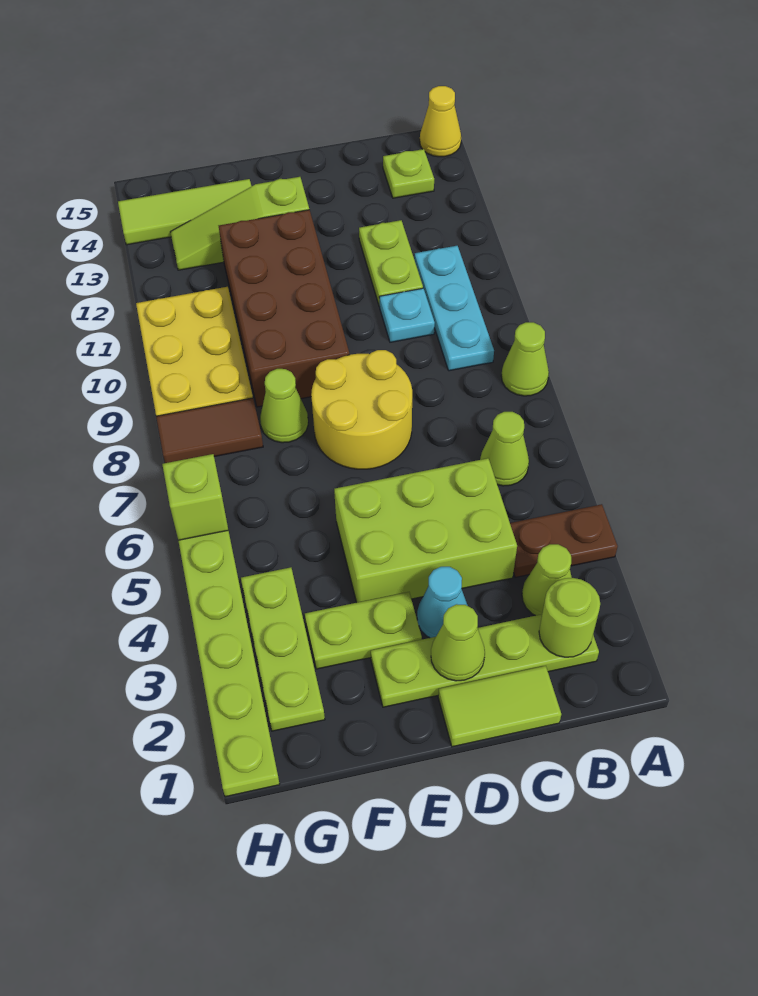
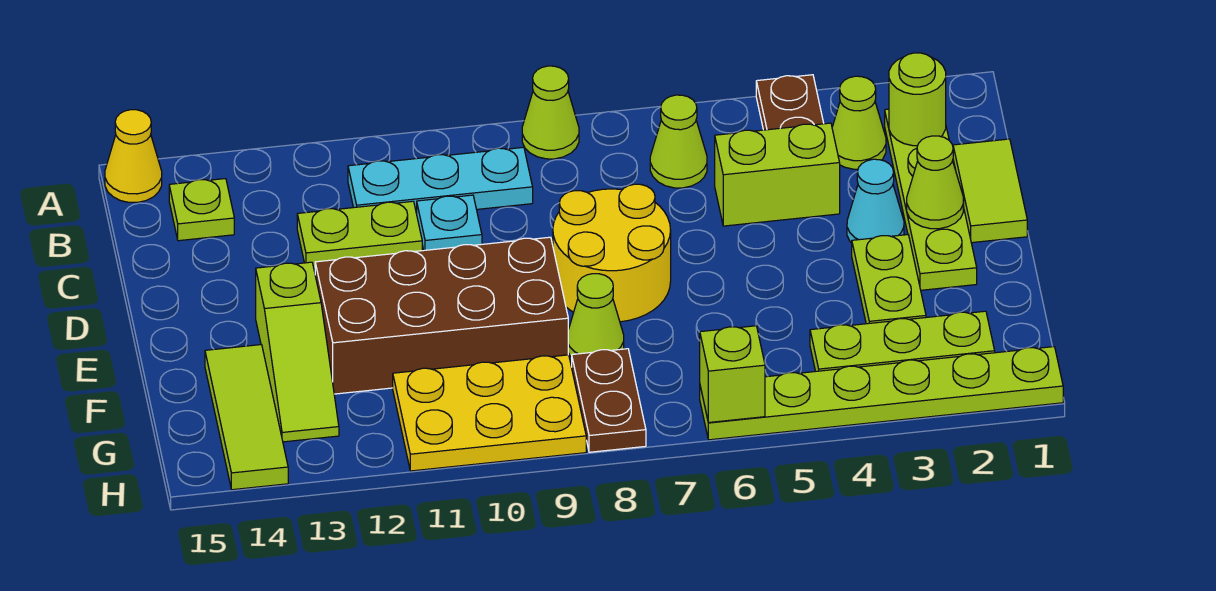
lime 2x3 brick [334,458,517,603] -> lime 1x2 brick [715,123,840,226]
brown 1x2 tile [156,398,263,463] -> brown 1x2 plate [572,349,646,452]

